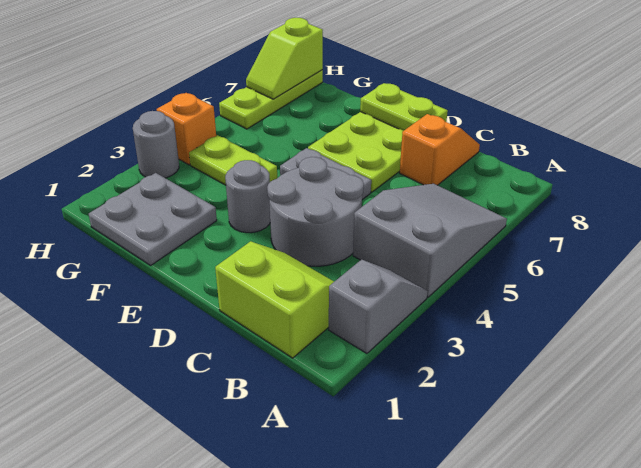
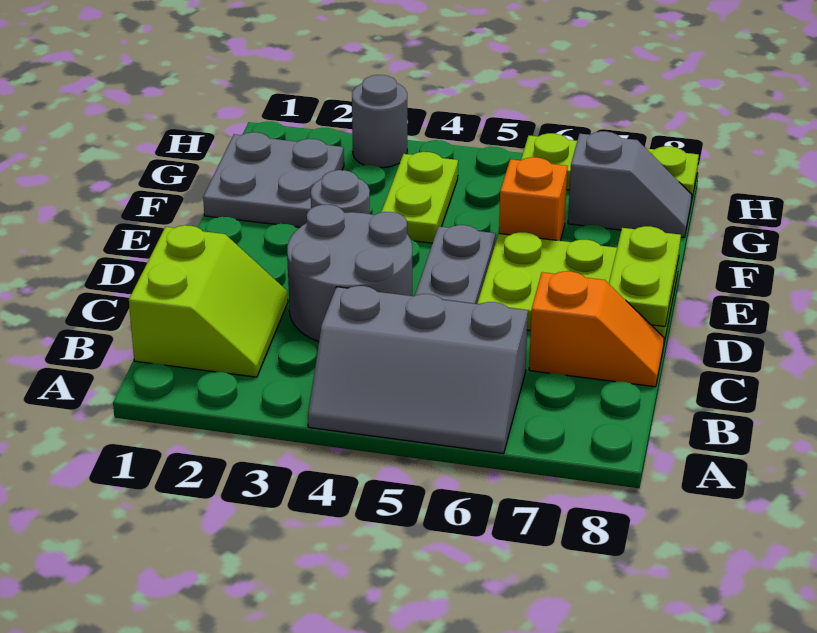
grey 1x2 slope [329,260,428,354] -> grey 1x2 slope moved to [568,131,692,237]
grey 2x3 slope [353,184,507,297] -> grey 2x3 slope turned to [308,286,528,454]
orange 1x1 brick [157,93,216,165] -> orange 1x1 brick moved to [499,157,567,241]
lime 1x2 slope [246,18,323,99] -> none

